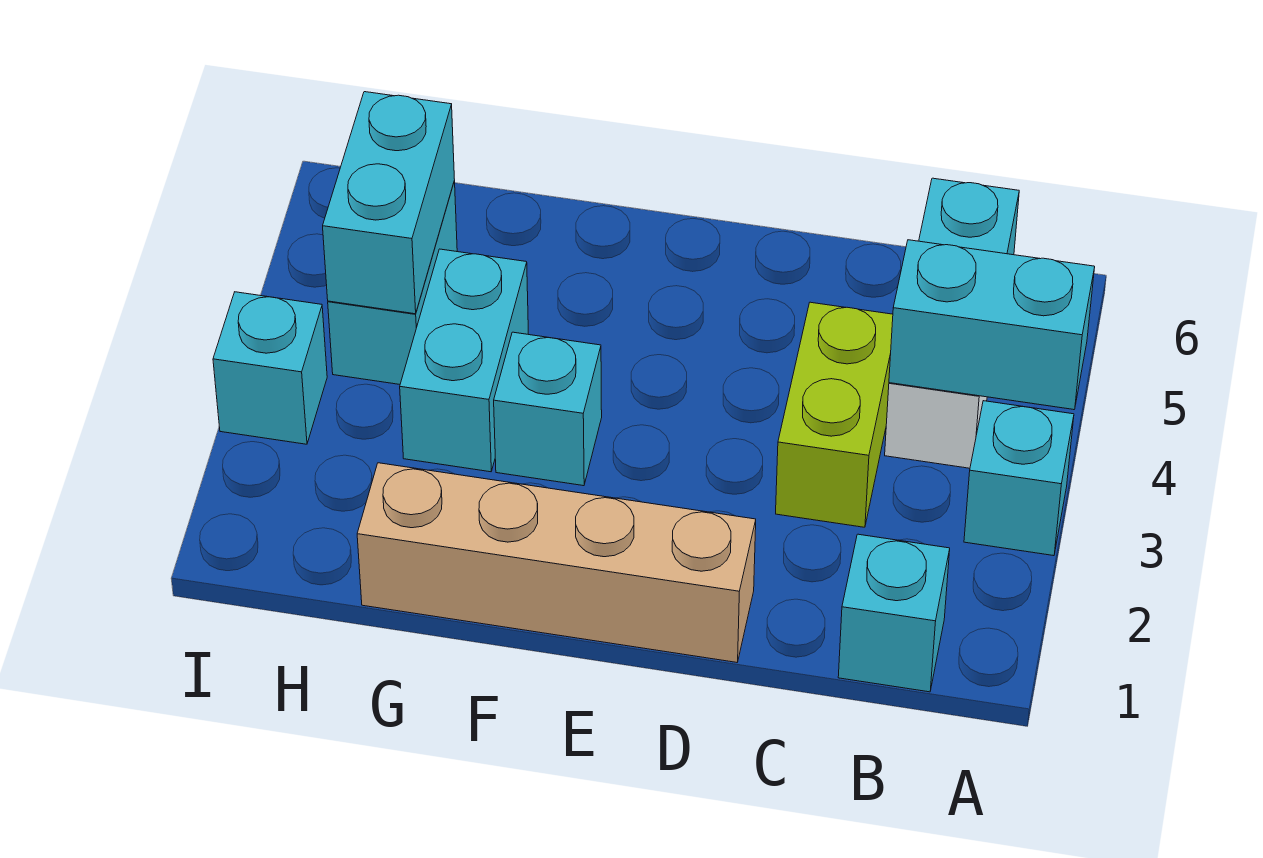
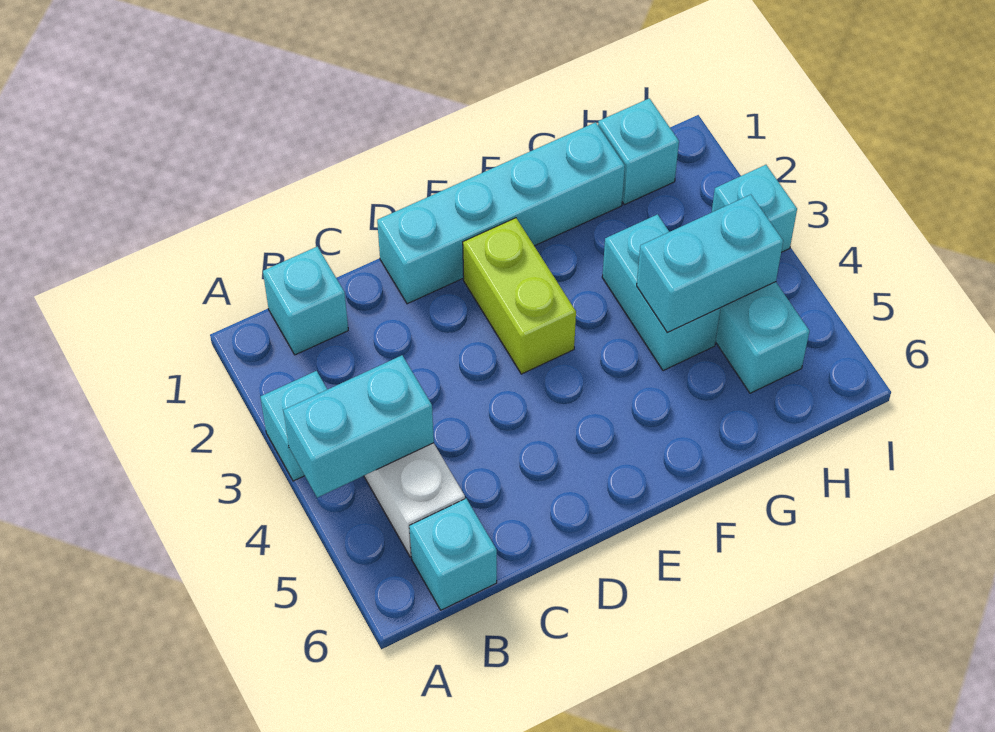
lime 1x2 brick [776,302,893,527] -> lime 1x2 brick moved to [463,218,576,374]
tan 1x4 brick [357,463,756,662] -> cyan 1x4 brick [377,122,625,304]
cyan 1x1 brick [494,332,602,486] -> cyan 1x1 brick moved to [598,98,679,205]
cyan 1x2 brick [323,92,455,314] -> cyan 1x2 brick turned to [637,195,783,333]

